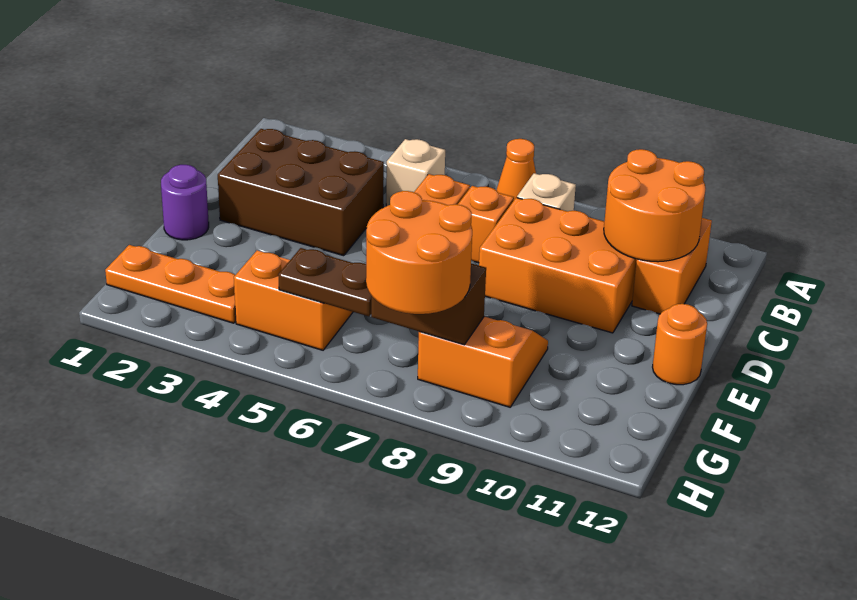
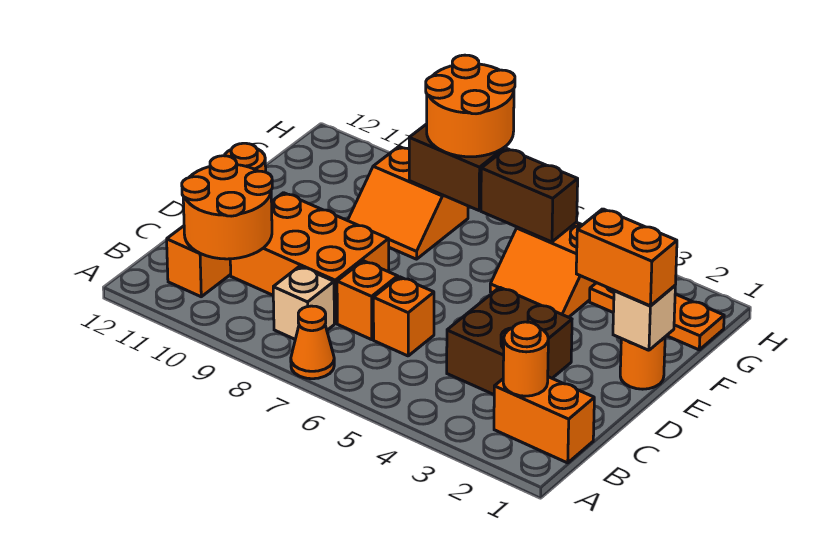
none -> orange 1x2 brick [494,377,594,463]
none -> orange 1x1 round brick [503,322,548,396]
tan 1x1 brick [386,139,445,206] -> tan 1x1 brick moved to [613,286,675,350]
brown 2x3 brick [218,129,384,256] -> brown 2x2 brick [447,287,572,395]
purple 1x1 round brick [161,165,209,240] -> orange 1x1 round brick [620,337,665,389]
none -> orange 1x2 brick [576,209,677,306]
brown 1x2 plate [278,248,372,316] -> brown 1x2 brick [481,149,578,242]

